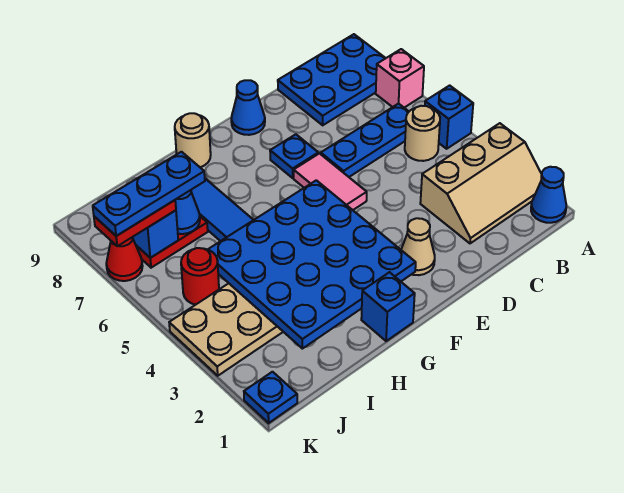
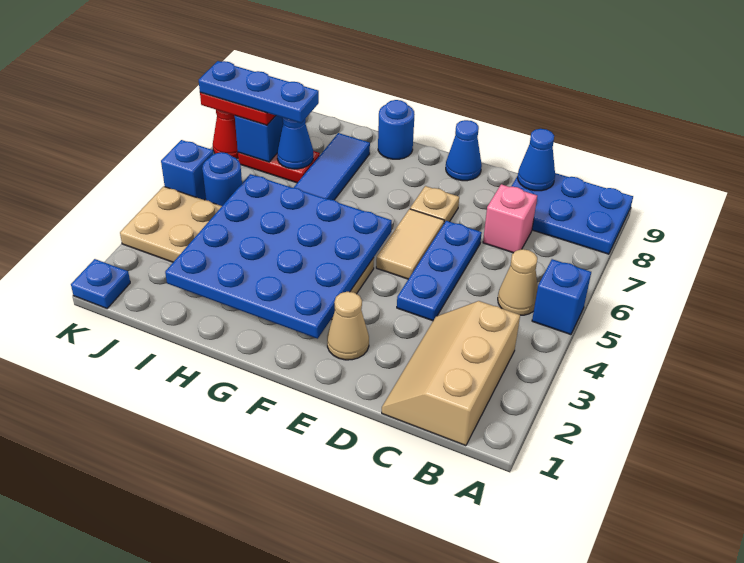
blue 1x1 cone [531,167,566,223] -> blue 1x1 cone moved to [518,129,555,191]
tan 2x3 slope [420,123,542,243] -> tan 2x3 slope turned to [382,301,520,446]
pink 1x1 brick [376,49,424,108] -> pink 1x1 brick moved to [483,184,537,253]
tan 1x1 round brick [405,106,440,161] -> tan 1x1 cone [498,249,538,315]
blue 1x3 plate [321,104,409,177] -> blue 1x3 plate turned to [397,221,482,321]
pink 1x2 tile [294,154,367,210] -> tan 1x2 tile [376,209,444,279]
blue 1x1 plate [270,134,318,178] -> tan 1x1 plate [410,186,459,223]
blue 1x1 brick [361,272,415,341] -> blue 1x1 brick moved to [161,140,214,200]
tan 1x1 round brick [175,113,211,167] -> blue 1x1 round brick [378,100,415,159]
red 1x1 round brick [181,248,219,305] -> blue 1x1 round brick [202,152,242,206]

